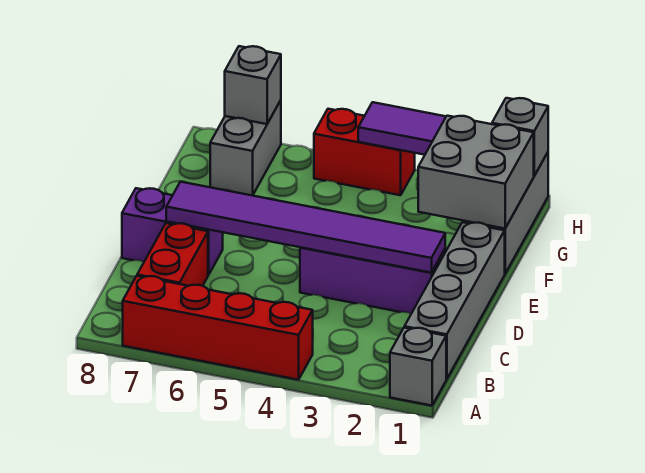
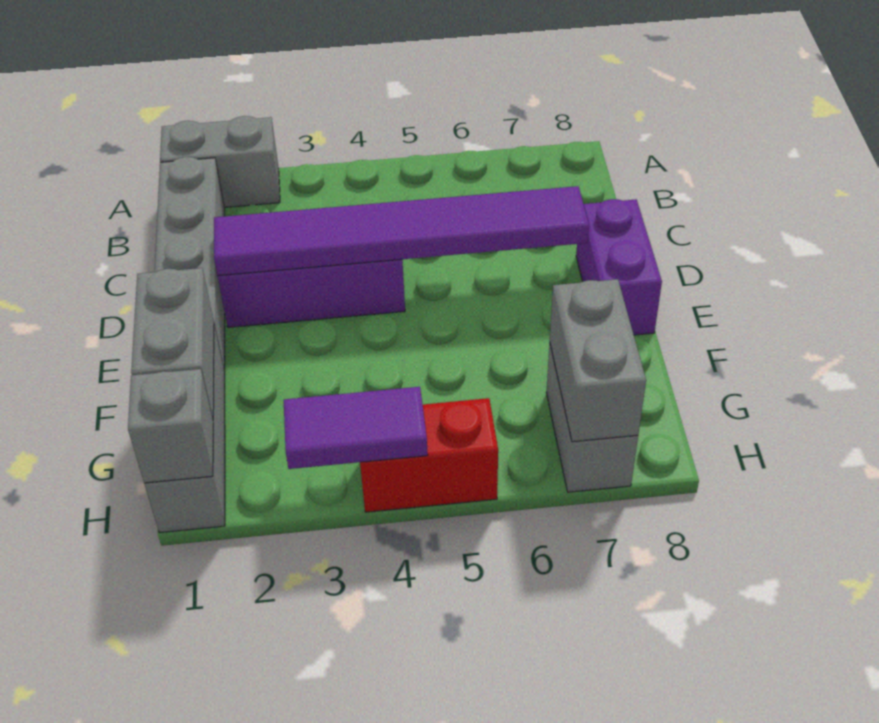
grey 1x1 brick [390,328,446,406] -> grey 1x2 brick [160,116,280,207]
red 1x4 brick [123,276,313,380] -> none
red 1x2 brick [137,223,208,286] -> none
purple 1x2 brick [122,188,223,275] -> purple 1x2 brick turned to [576,199,662,335]
grey 2x2 brick [418,116,534,229] -> grey 1x2 brick [131,268,214,420]
grey 1x1 brick [225,46,281,124] -> grey 1x2 brick [550,279,646,442]

